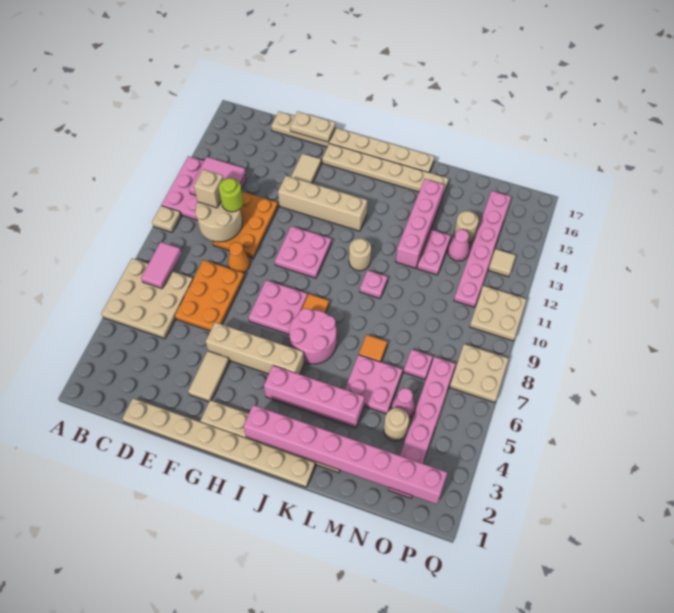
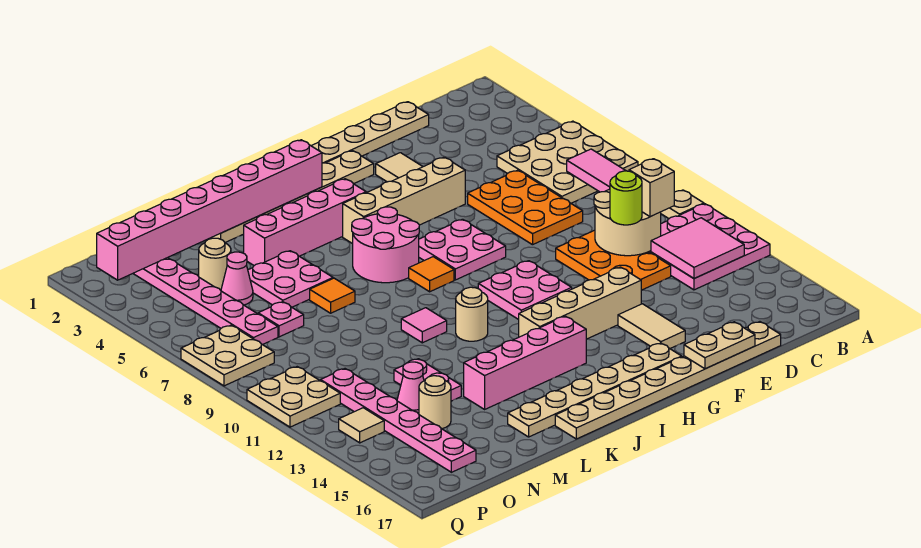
orange 1x1 cone [228,242,250,273] -> none
pink 1x1 plate [360,270,388,298] -> pink 1x1 tile [401,308,447,343]
pink 1x4 brick [396,179,444,268] -> pink 1x4 brick turned to [464,316,586,409]

